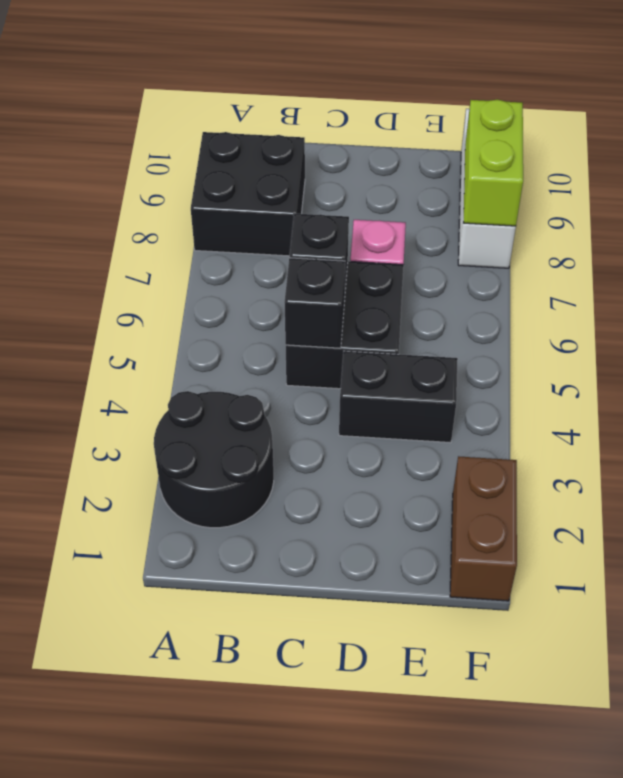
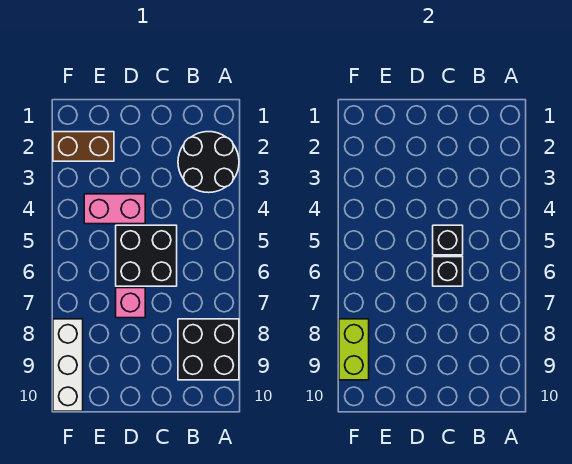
black 1x2 brick [339,351,458,443] -> pink 1x2 brick [84,194,145,224]
brown 1x2 brick [450,456,517,601] -> brown 1x2 brick turned to [53,132,114,161]

